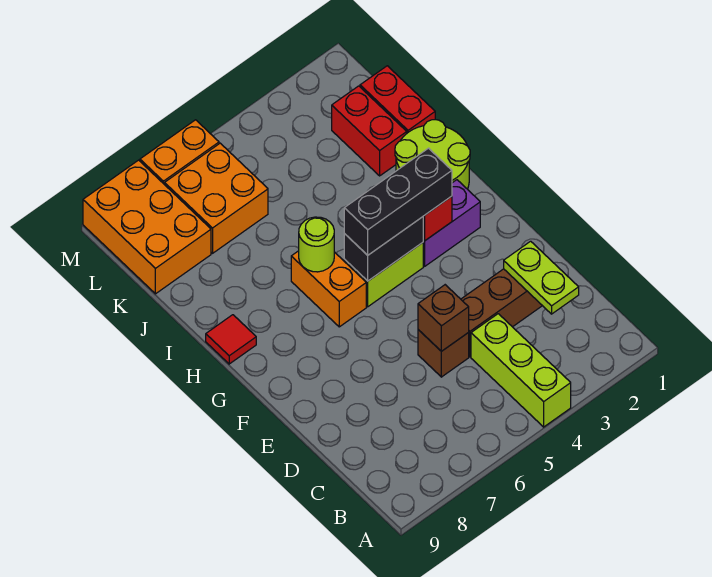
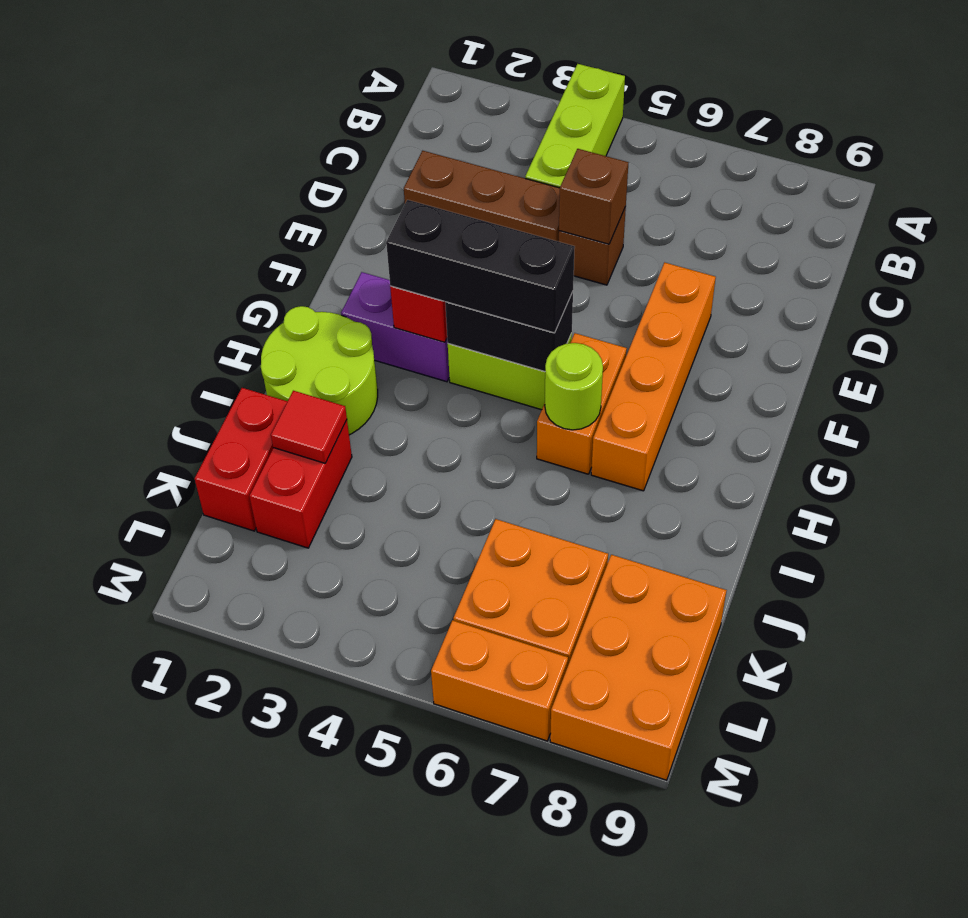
lime 1x2 plate [504,241,579,314] -> none
none -> orange 1x4 brick [591,262,716,491]
red 1x1 tile [206,315,256,364] -> red 1x1 tile moved to [271,391,347,463]

